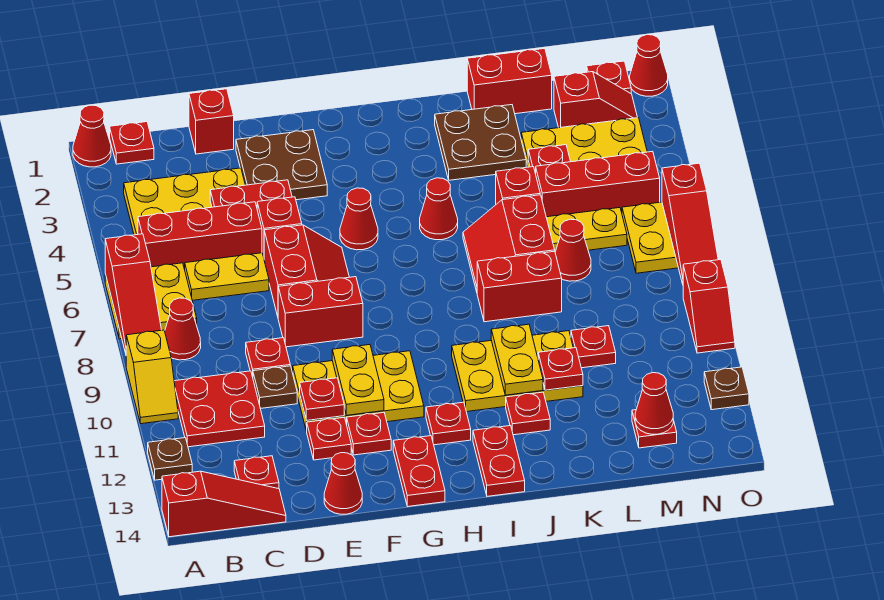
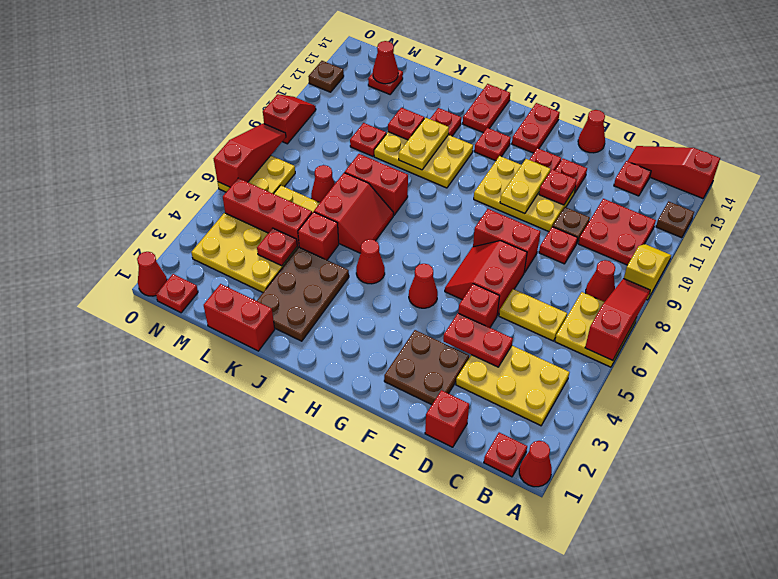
red 1x3 brick [138,202,262,269] -> none
brown 2x2 plate [435,105,526,180] -> brown 2x3 plate [257,247,349,341]
red 1x2 slope [554,72,638,128] -> none

